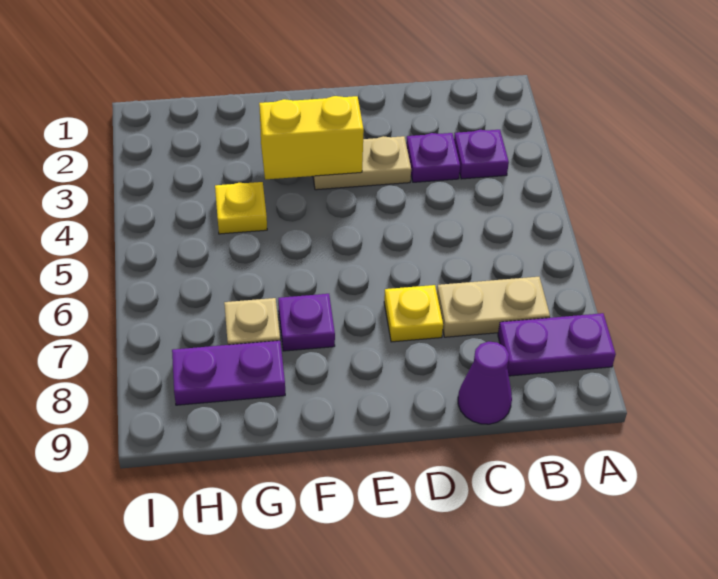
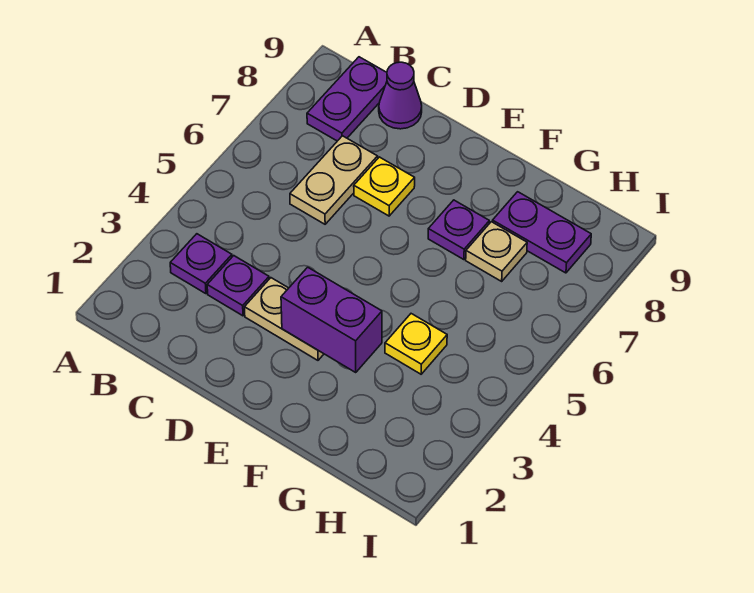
purple 1x2 plate [498,313,616,376] -> purple 1x2 plate turned to [307,57,387,141]
tan 1x2 plate [437,277,550,337] -> tan 1x2 plate turned to [290,136,378,224]
yellow 1x2 brick [259,96,364,179] -> purple 1x2 brick [281,267,382,372]

